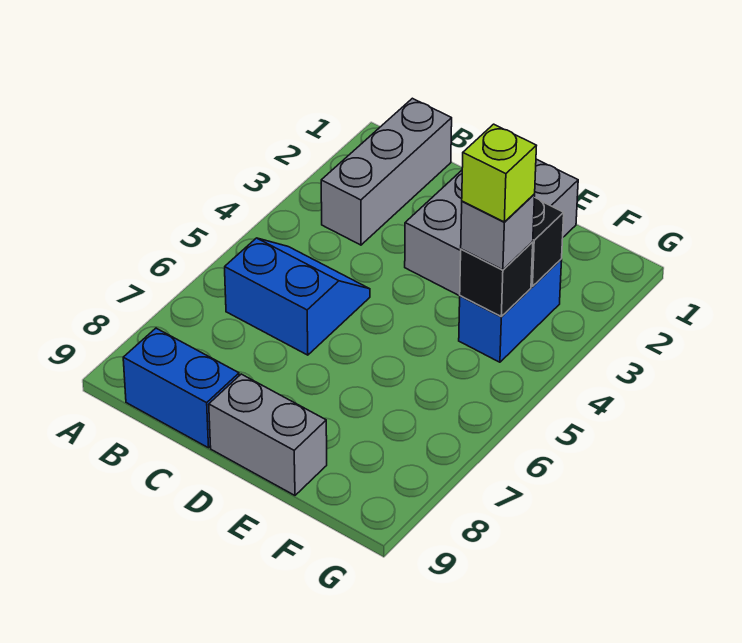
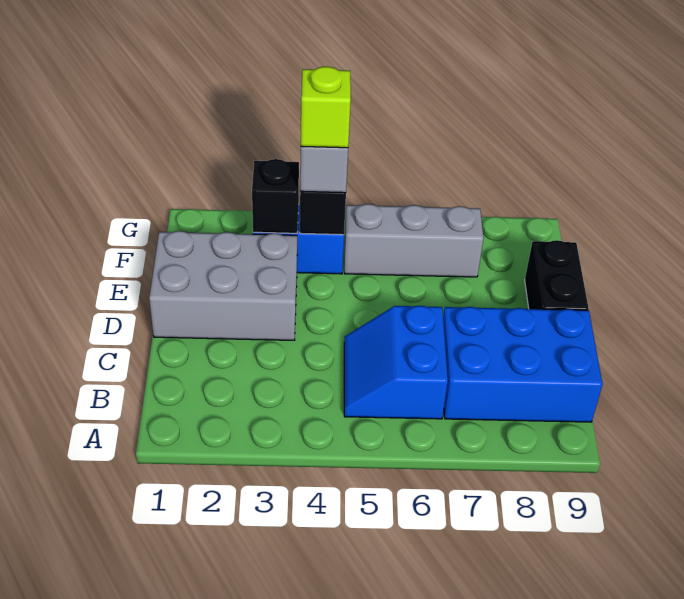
grey 1x3 brick [321,98,452,245] -> grey 1x3 brick moved to [344,204,484,277]
blue 1x2 brick [123,328,239,448] -> blue 2x3 brick [443,307,602,422]
grey 1x2 brick [209,374,327,495] -> black 1x2 brick [525,240,589,310]

